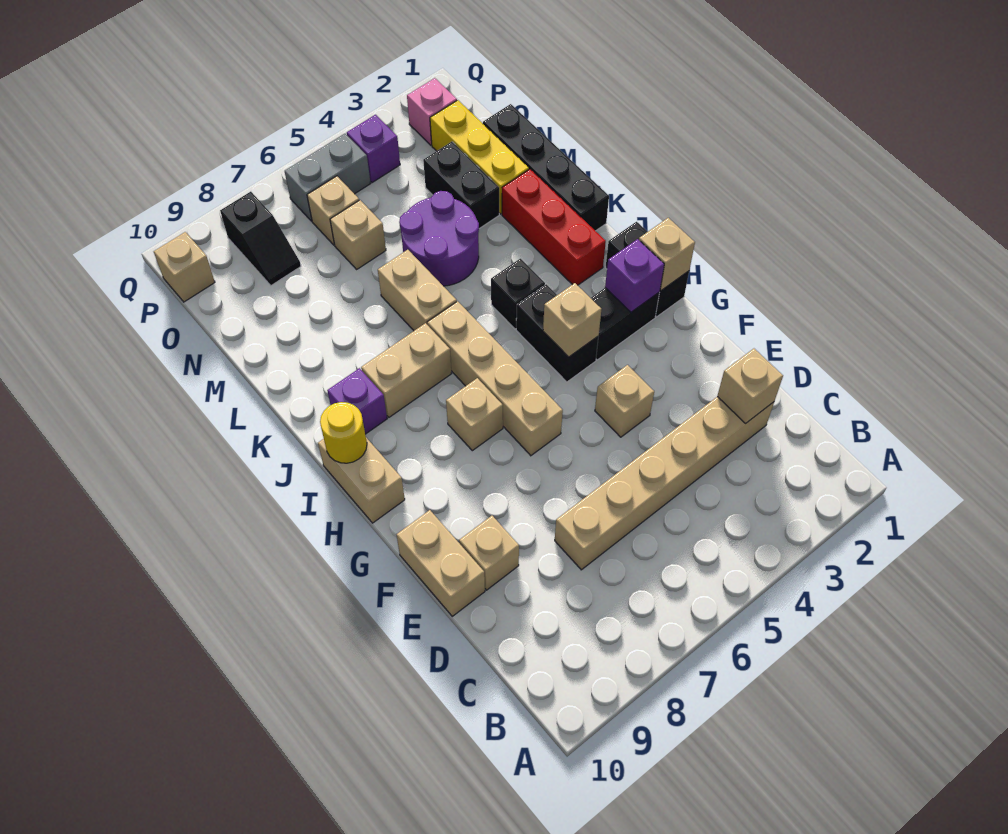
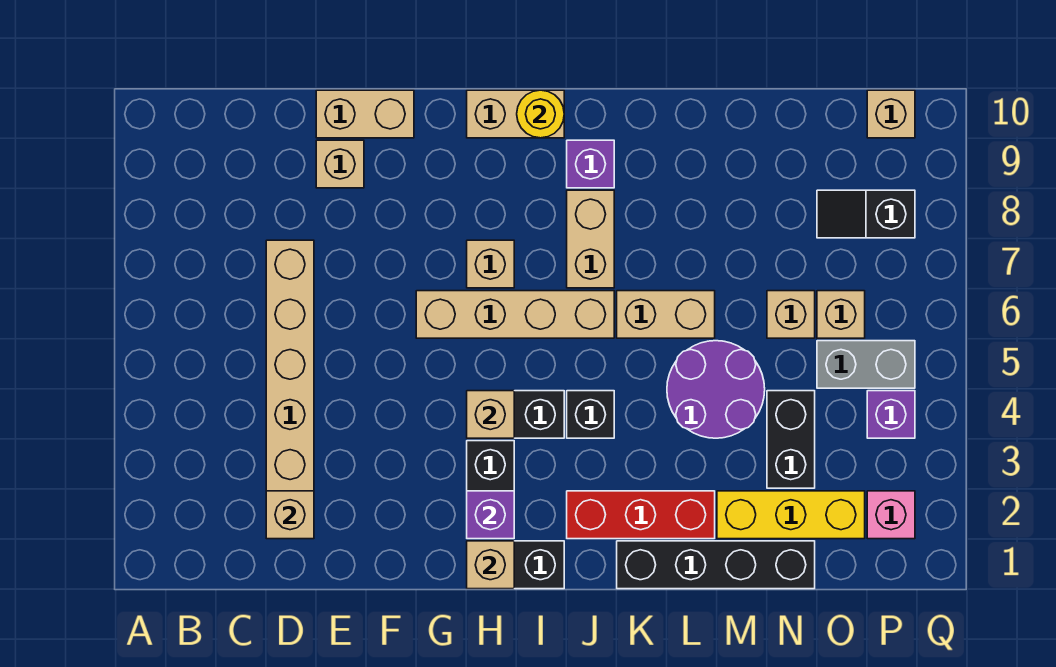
tan 1x1 brick [595,365,654,437] -> none
black 1x2 brick [423,142,499,229] -> black 1x2 brick turned to [767,391,815,488]
grey 1x2 brick [285,134,371,221] -> grey 1x2 brick turned to [817,341,915,388]

